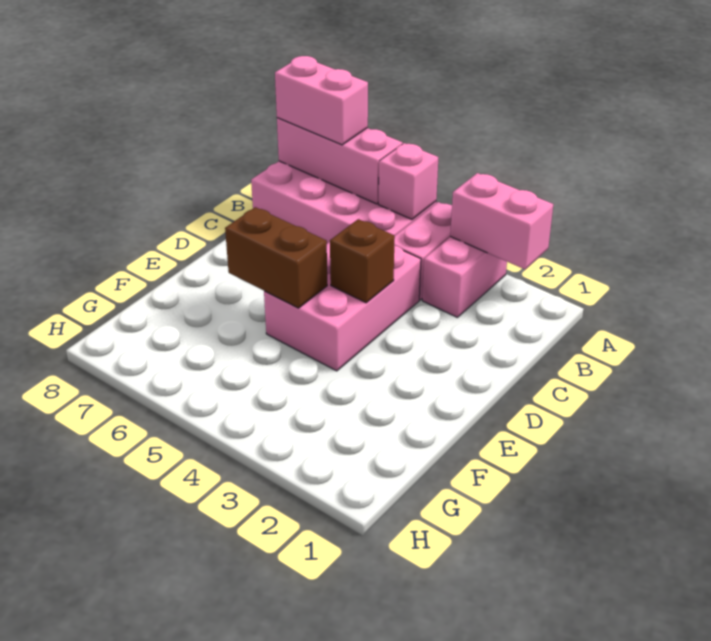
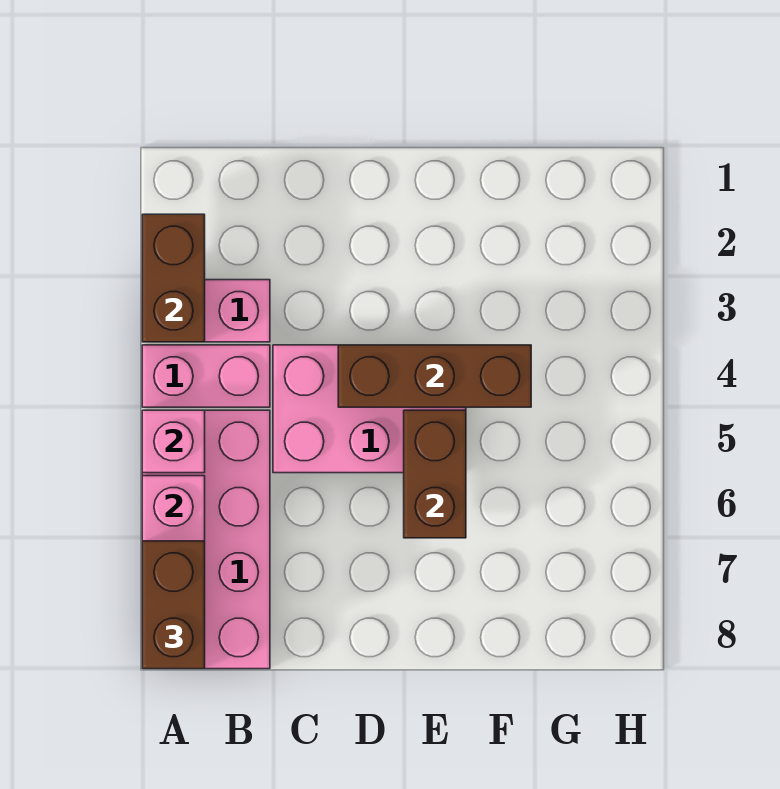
pink 1x2 brick [450,173,553,269] -> brown 1x2 brick [142,214,205,342]
pink 1x2 brick [275,56,368,145] -> brown 1x2 brick [142,541,205,669]
brown 1x1 brick [330,219,395,303] -> brown 1x3 brick [338,345,531,407]

